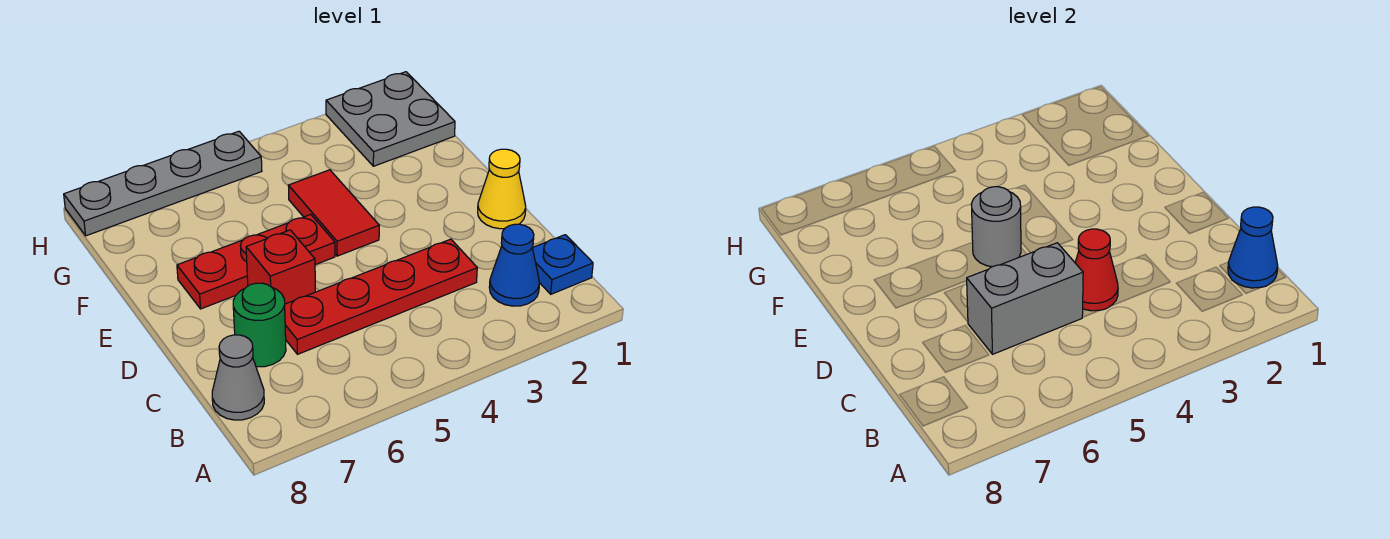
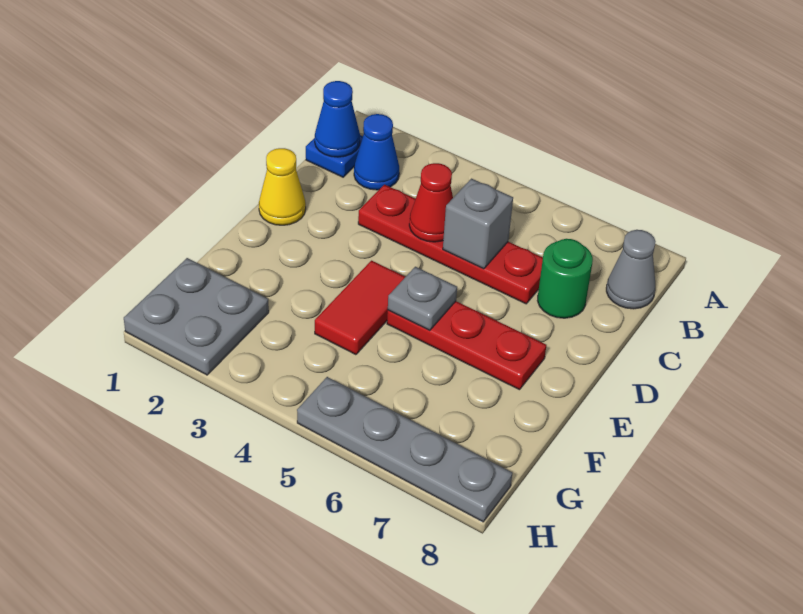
grey 1x2 brick [967,243,1083,354] -> grey 1x1 brick [443,179,513,269]
red 1x1 brick [246,230,315,304] -> none
grey 1x1 round brick [971,187,1021,267] -> grey 1x1 plate [388,267,457,330]

